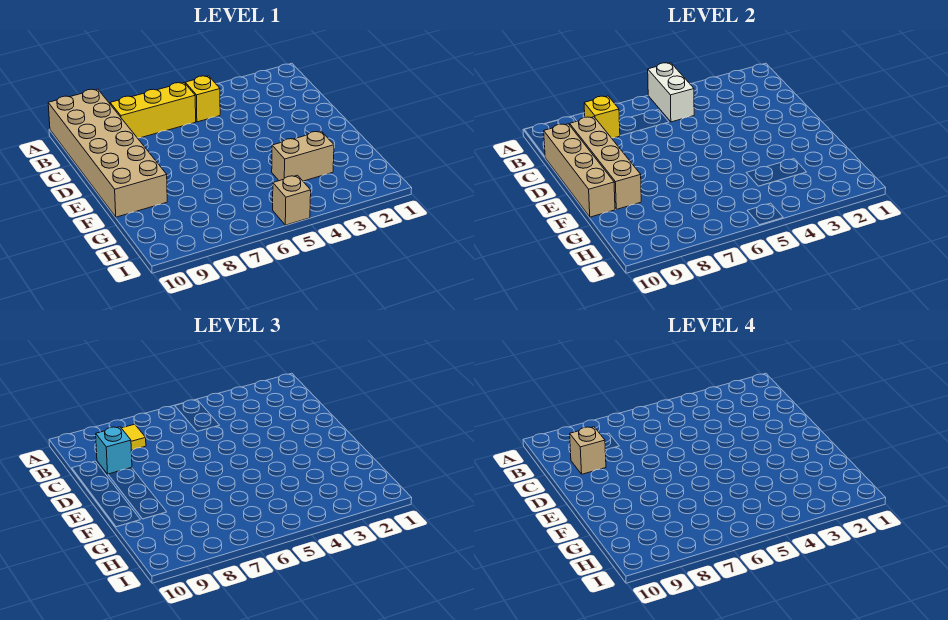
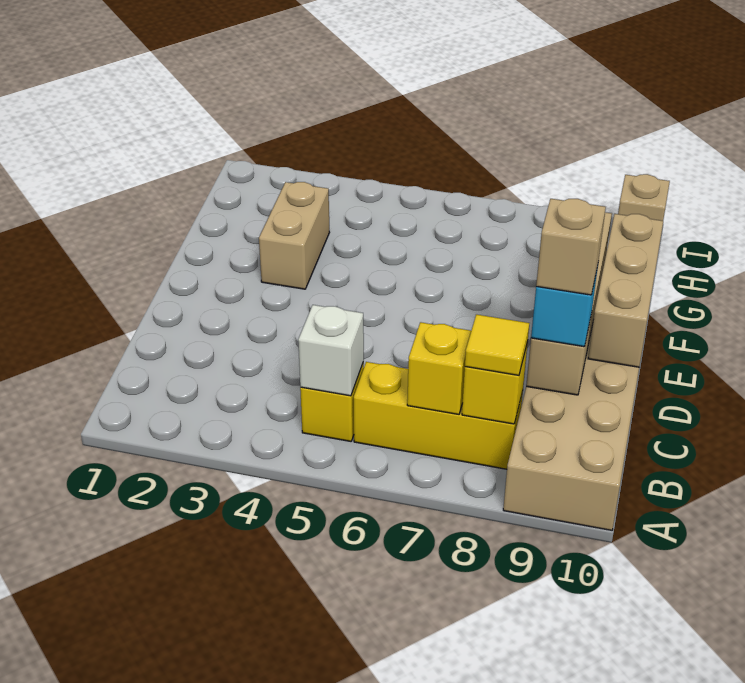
white 1x2 brick [648,63,694,122] -> white 1x1 brick [298,305,364,396]
none -> yellow 1x1 brick [407,322,471,414]
tan 1x4 brick [544,124,615,217] -> tan 1x3 brick [588,214,663,367]
tan 1x2 brick [272,131,334,181] -> tan 1x2 brick turned to [259,182,329,289]
tan 1x1 brick [273,175,311,225] -> tan 1x1 brick moved to [618,174,670,221]

